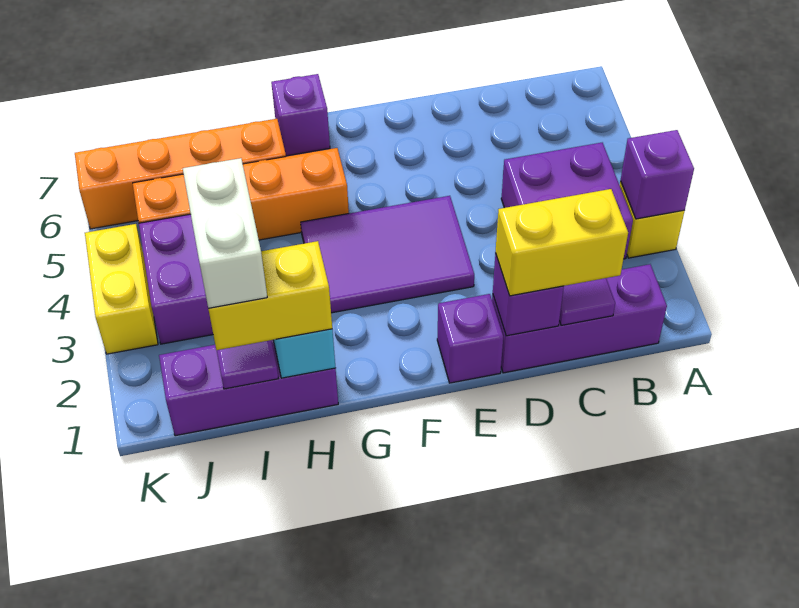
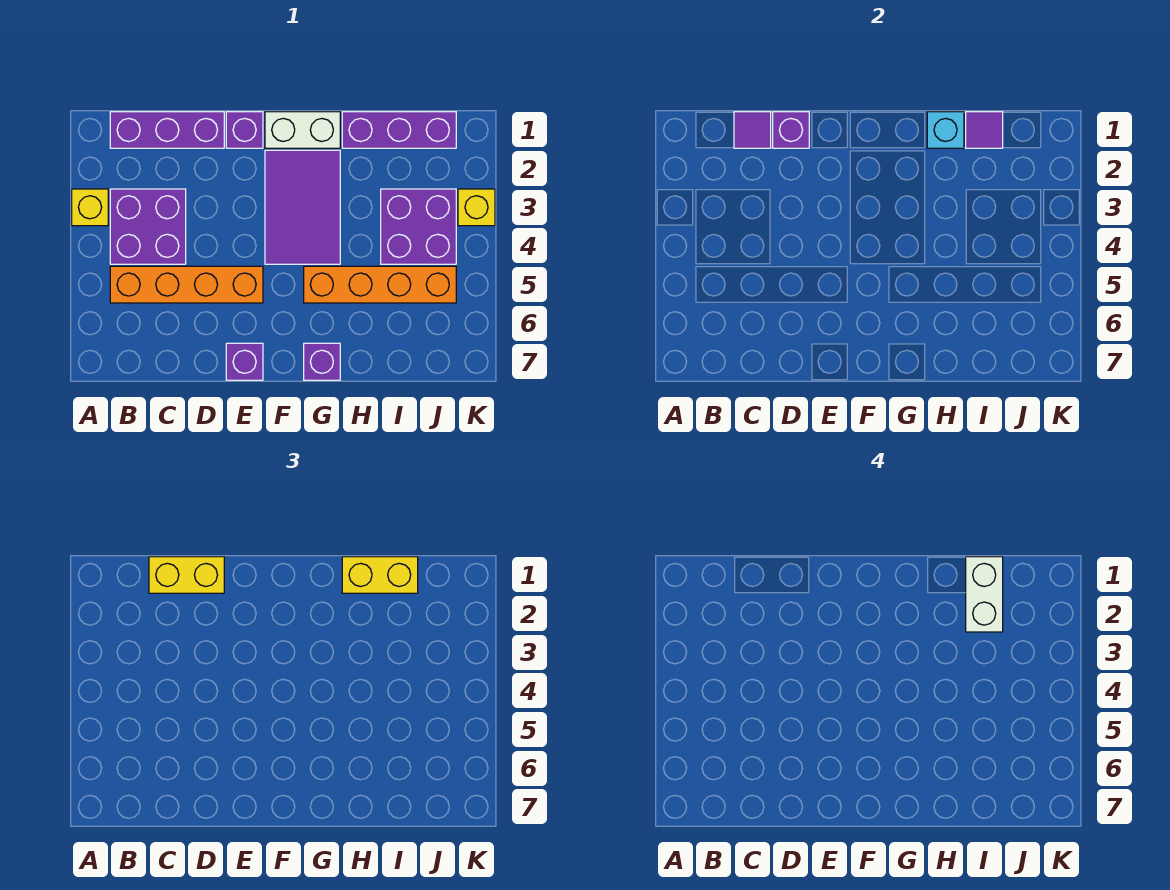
purple 1x1 brick [621,130,694,219] -> purple 1x1 brick moved to [226,343,263,380]
purple 2x3 tile [301,196,474,313] -> purple 2x3 tile turned to [265,150,340,264]
none -> white 1x2 brick [265,112,340,148]
orange 1x4 brick [75,119,286,229] -> orange 1x4 brick moved to [110,266,263,303]
yellow 1x2 brick [85,224,158,354] -> yellow 1x1 brick [458,189,495,226]

